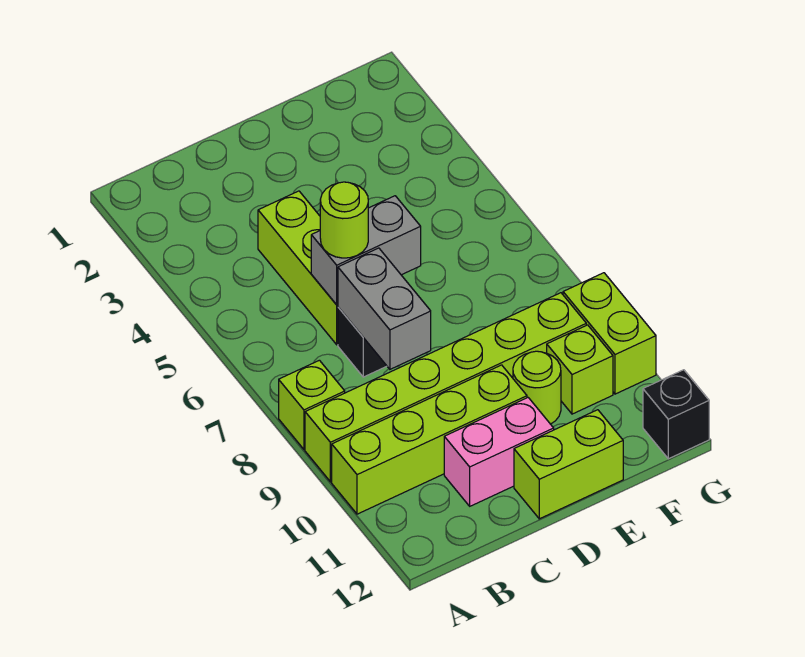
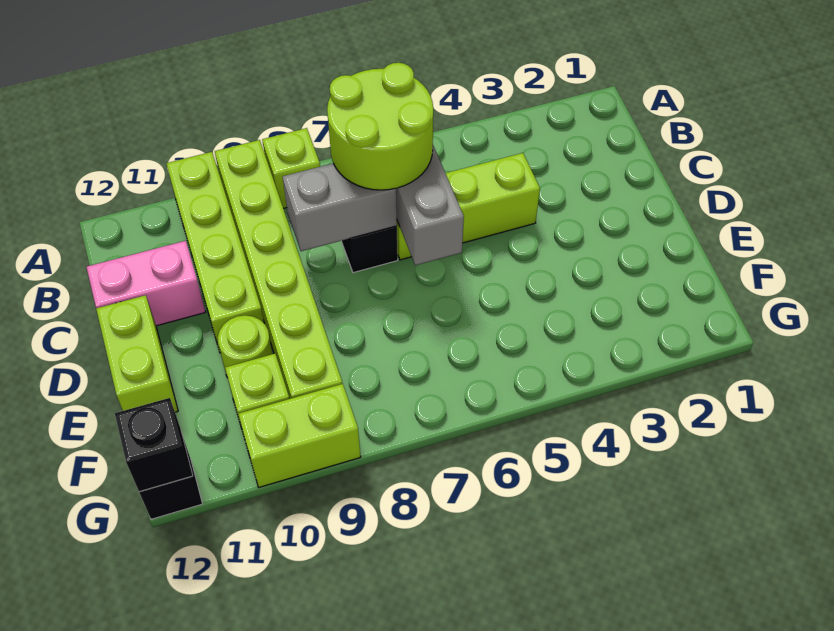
lime 1x1 round brick [320,182,368,258] -> lime 2x2 round brick [327,63,433,190]
pink 1x2 brick [444,398,554,506] -> pink 1x2 brick turned to [87,241,205,326]
none -> black 1x1 brick [115,398,193,492]

